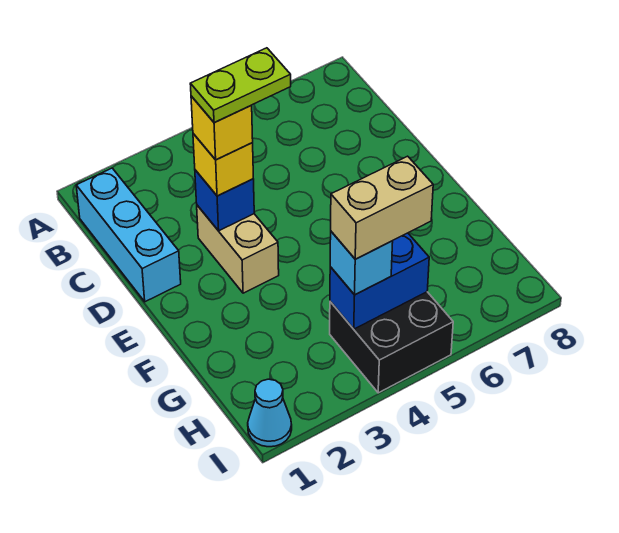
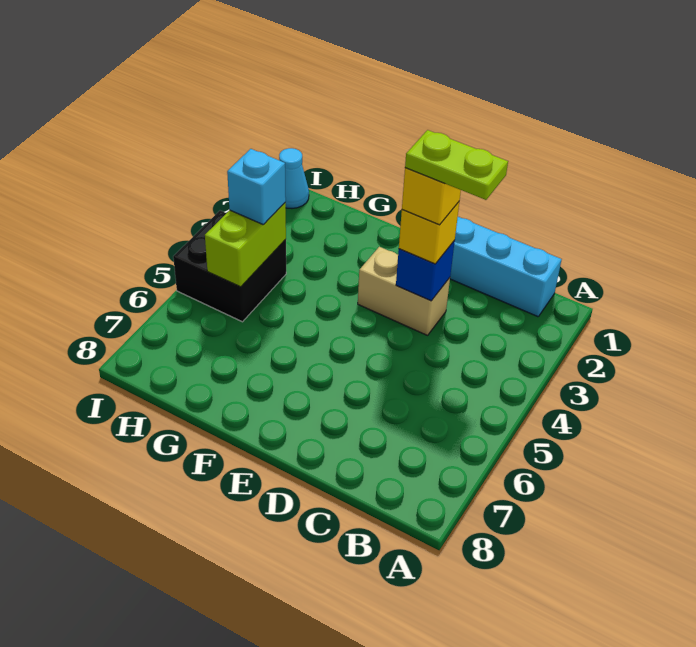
lime 1x2 plate [190,48,291,123] -> lime 1x2 plate turned to [405,130,508,200]
blue 1x2 brick [330,233,429,329] -> lime 1x2 brick [205,202,286,287]
tan 1x2 brick [331,156,433,259] -> none

